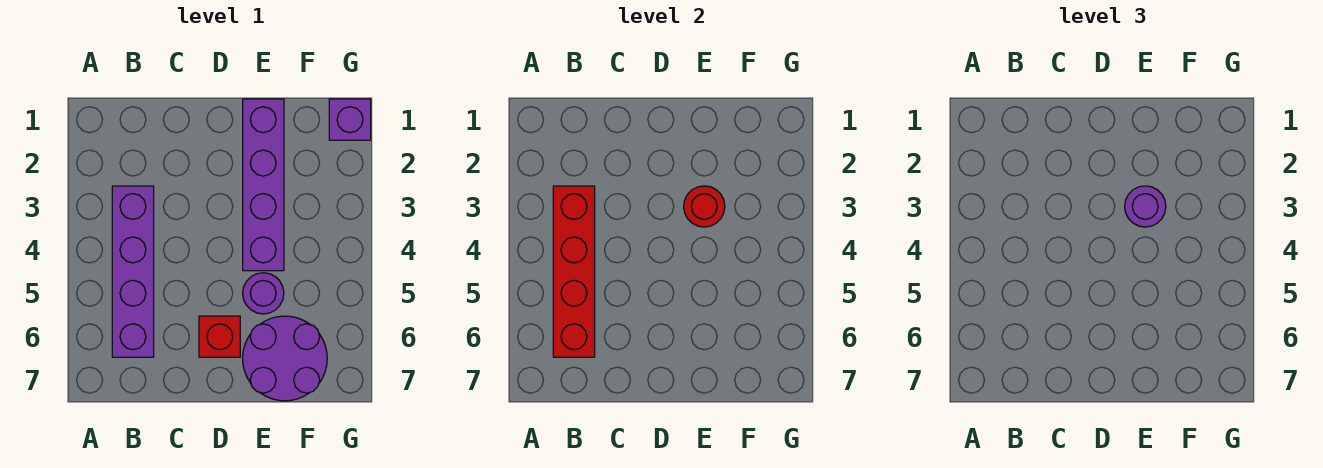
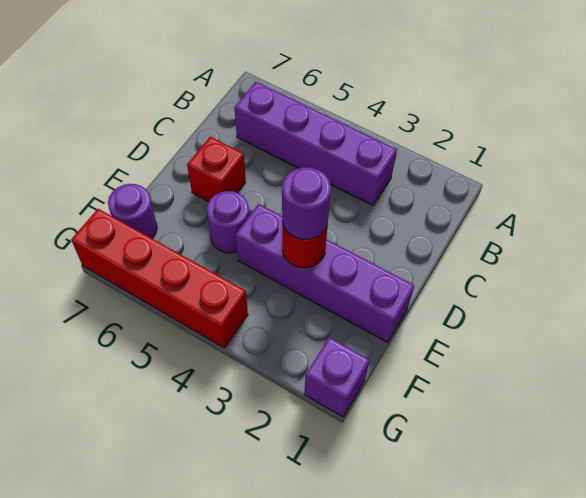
red 1x4 brick [553,186,595,357] -> red 1x4 brick moved to [71,209,248,348]
purple 2x2 round brick [243,316,327,401] -> purple 1x1 round brick [108,184,157,238]

